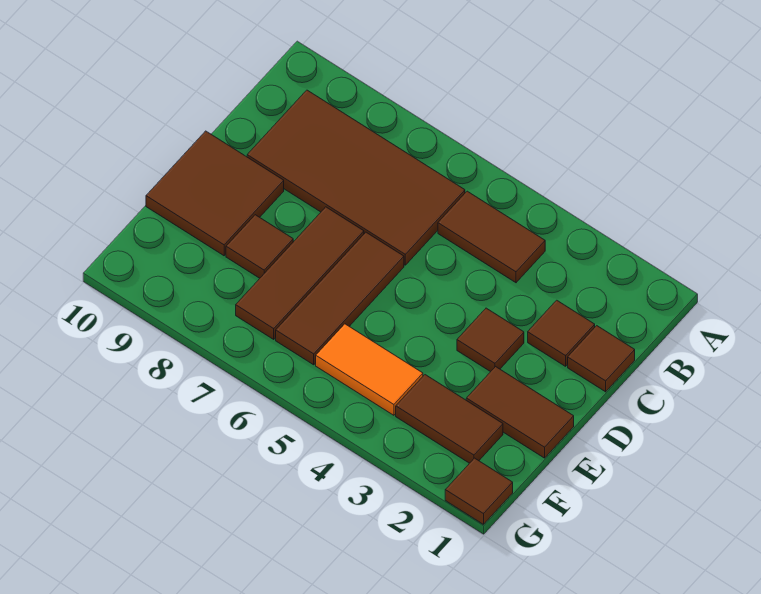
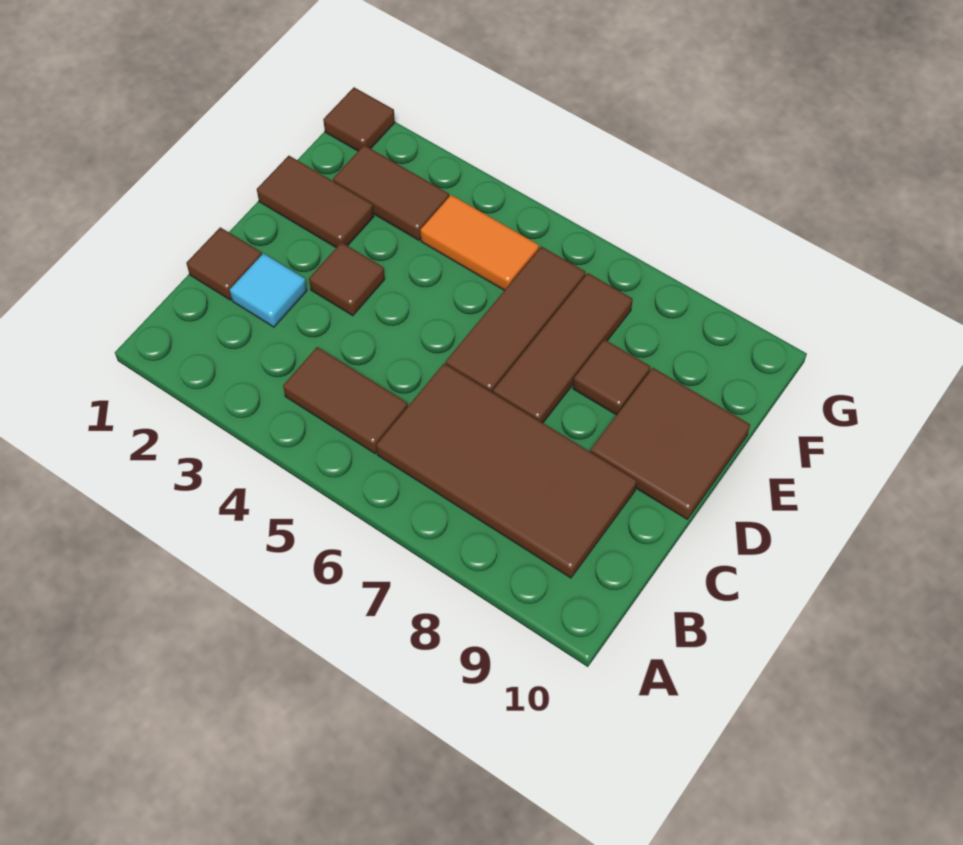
brown 1x1 tile [528,300,595,366] -> cyan 1x1 tile [230,253,307,327]

